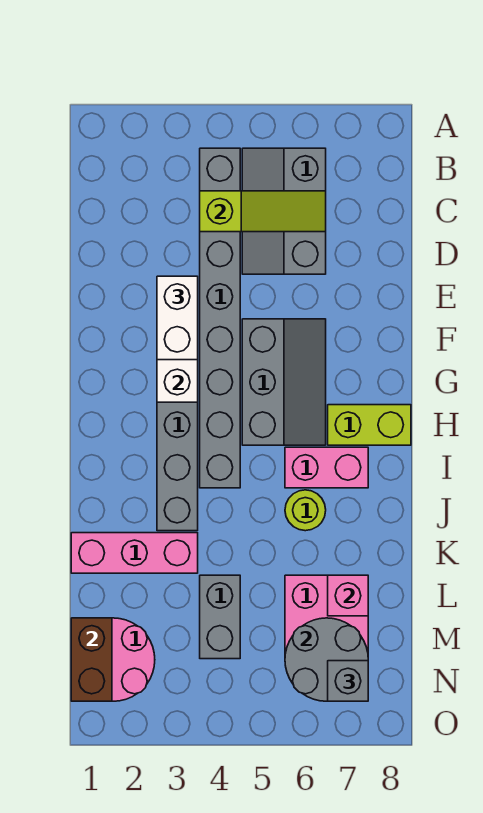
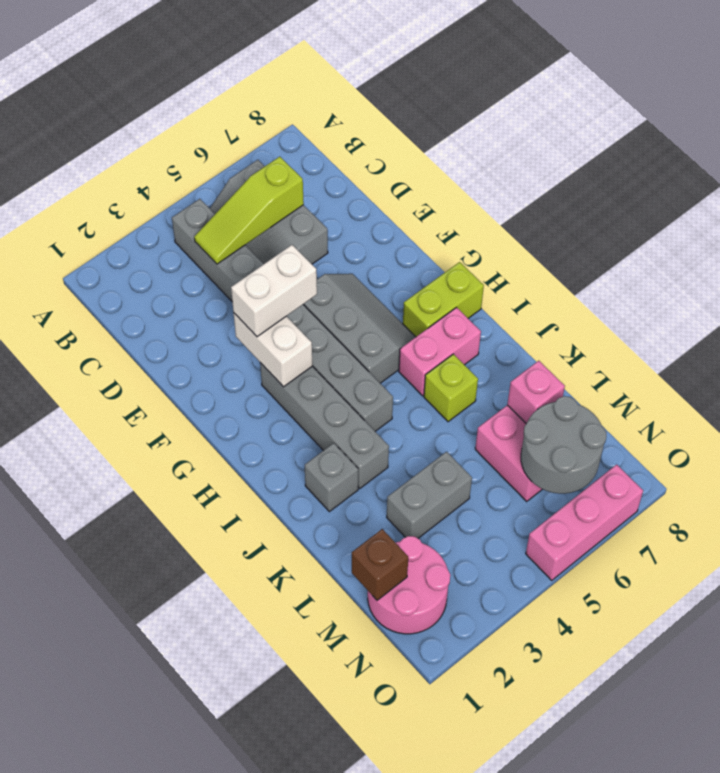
lime 1x3 slope [200,191,326,232] -> lime 1x3 slope turned to [194,157,304,264]
white 1x2 brick [157,276,198,360] -> white 1x2 brick turned to [231,245,317,337]
lime 1x1 round brick [285,490,326,531] -> lime 1x1 brick [424,354,478,422]
pink 1x3 brick [71,533,198,573] -> pink 1x3 brick moved to [526,465,643,580]
grey 1x2 brick [200,575,240,659] -> grey 1x2 brick turned to [387,452,472,538]
brown 1x2 brick [71,618,112,701] -> brown 1x1 brick [352,529,408,600]
grey 1x1 brick [328,661,368,701] -> grey 1x1 brick moved to [305,443,358,512]

